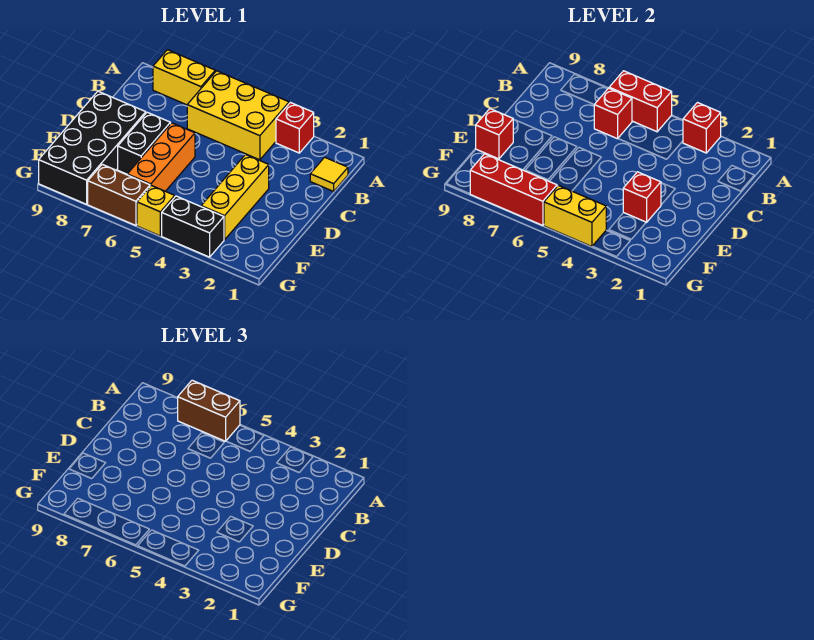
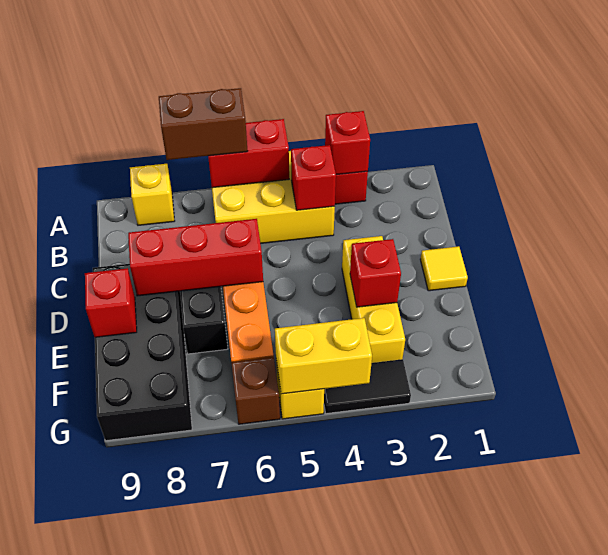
yellow 1x2 brick [153,50,215,105] -> yellow 1x1 brick [130,164,174,225]
yellow 1x1 tile [310,157,348,191] -> yellow 1x1 tile moved to [420,246,468,291]
red 1x1 brick [594,88,632,139] -> red 1x1 brick moved to [291,145,336,210]
black 1x2 brick [162,196,224,257] -> black 1x2 tile [324,359,411,414]
brown 1x2 brick [88,164,150,225] -> brown 1x1 brick [231,357,280,424]
red 1x3 brick [470,154,557,225] -> red 1x3 brick moved to [128,219,263,296]

